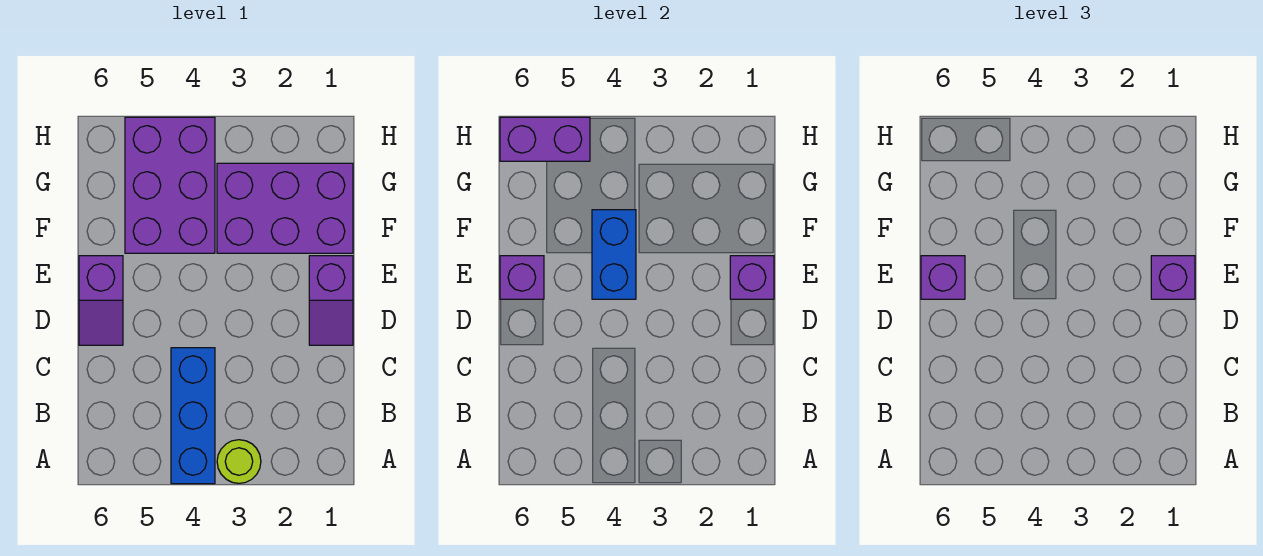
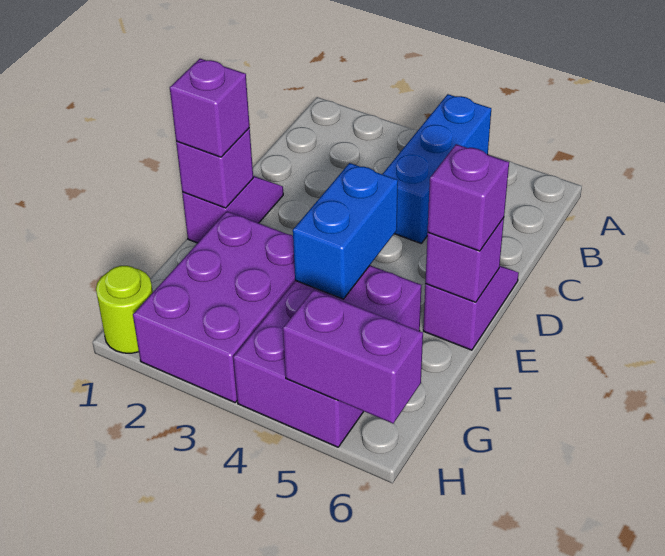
lime 1x1 round brick [217,440,261,483] -> lime 1x1 round brick moved to [96,266,153,353]
purple 2x3 brick [217,163,353,253] -> purple 2x3 brick turned to [133,211,295,402]

